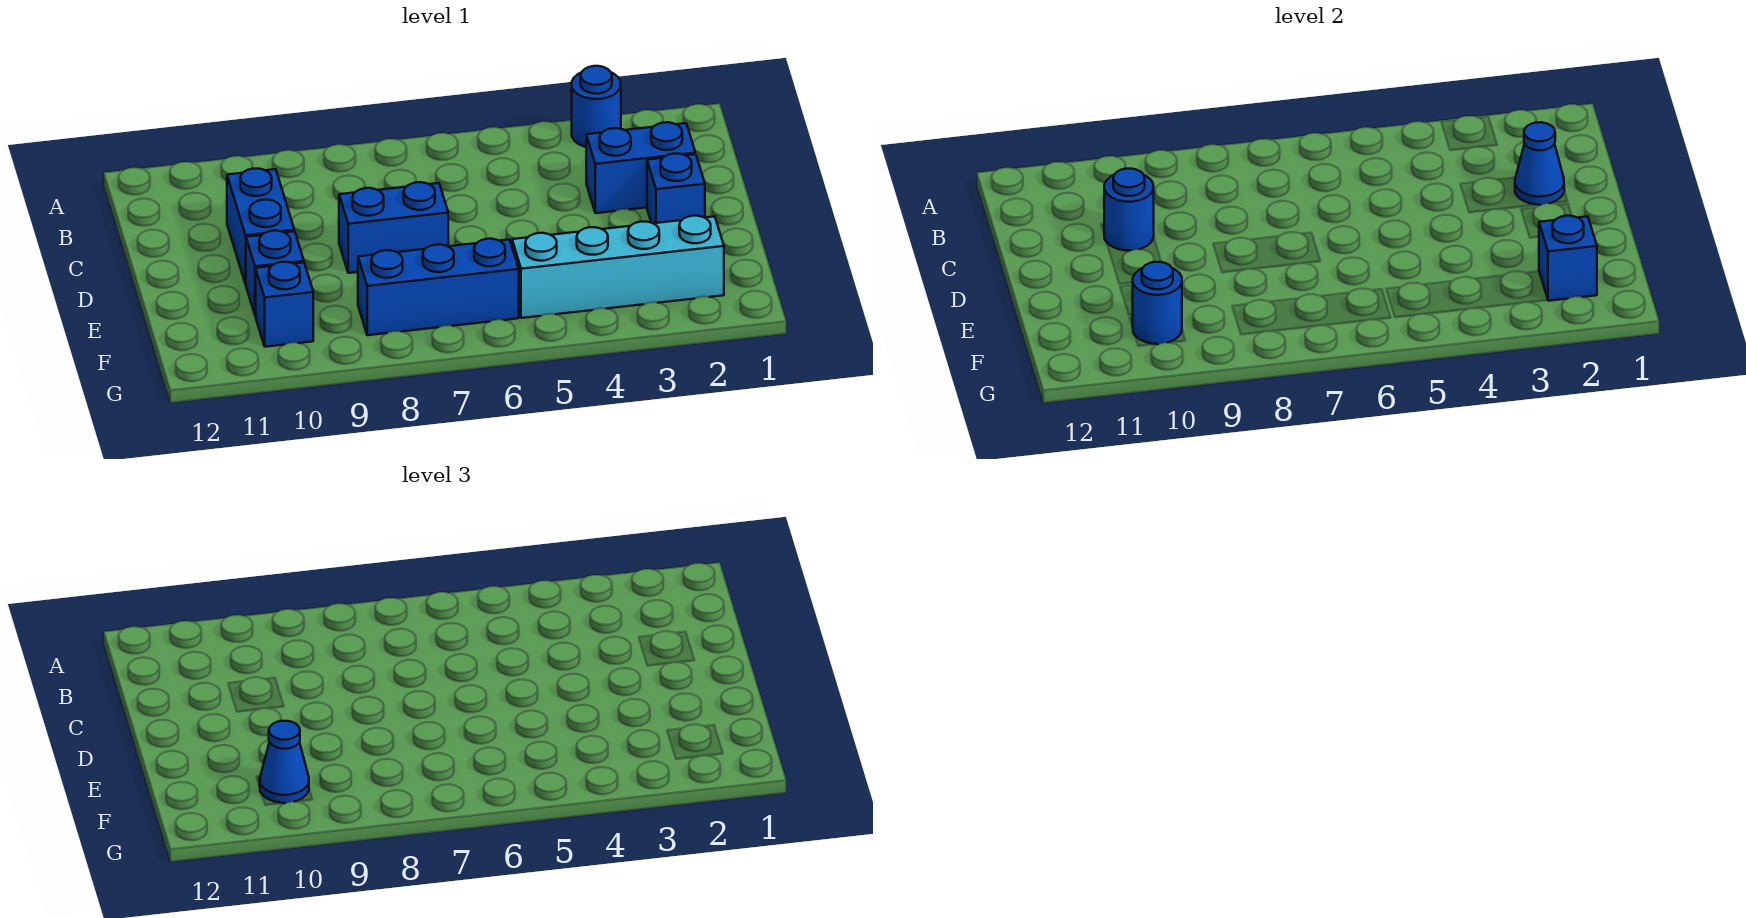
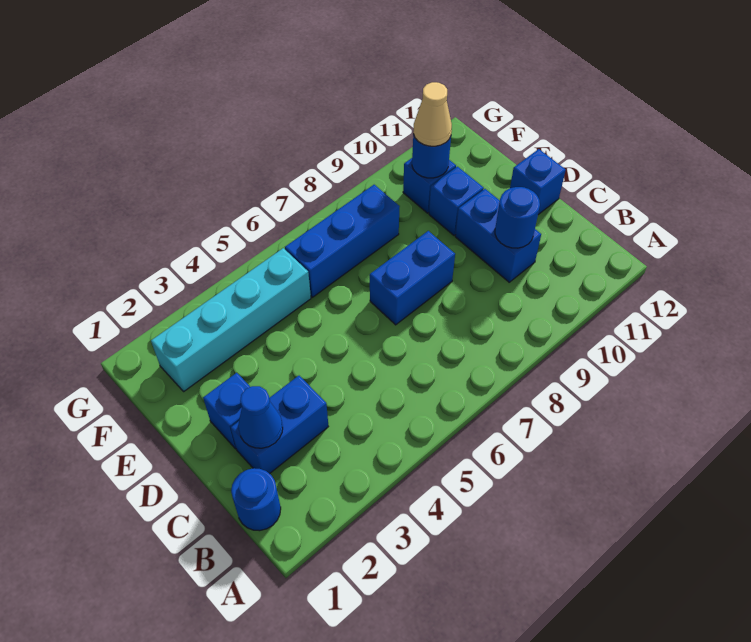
blue 1x1 round brick [572,66,621,147] -> blue 1x1 round brick moved to [231,468,281,531]
blue 1x1 brick [1539,216,1597,301] -> blue 1x1 brick moved to [510,149,566,215]
blue 1x1 cone [260,721,309,803] -> tan 1x1 cone [413,82,452,146]

